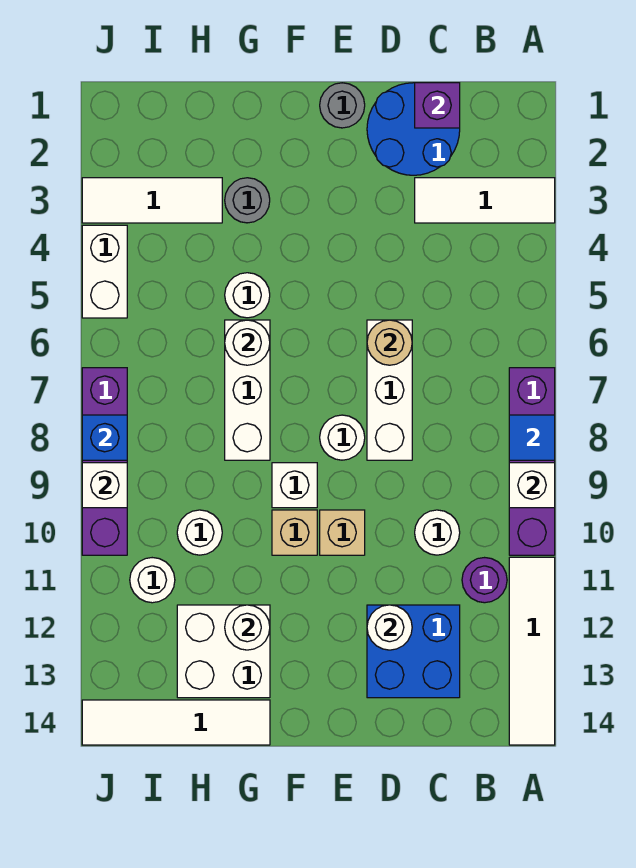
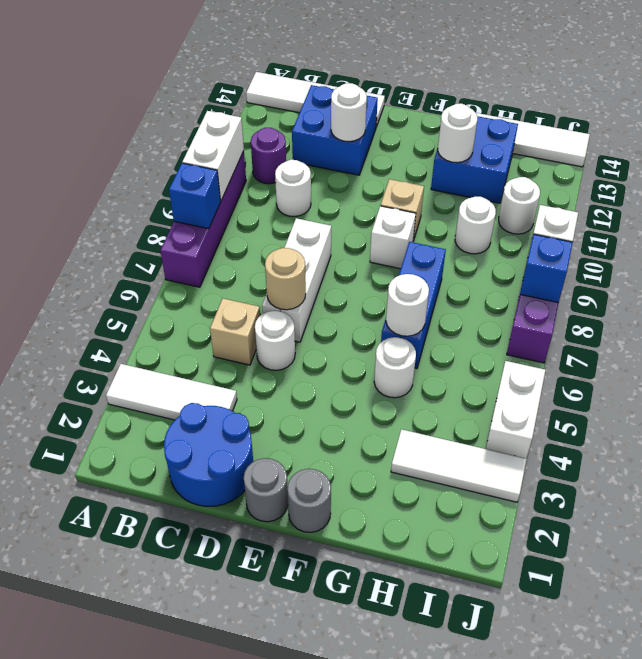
blue 1x1 tile [509,415,555,460] -> blue 1x1 brick [169,163,221,229]
white 1x1 brick [509,463,555,508] -> white 1x2 brick [182,111,244,201]
white 1x4 tile [509,557,555,745] -> white 1x4 tile turned to [246,72,385,127]
purple 1x1 brick [415,83,460,128] -> none
white 1x1 round brick [320,415,365,460] -> white 1x1 round brick moved to [255,310,295,370]
tan 1x1 brick [320,510,365,555] -> tan 1x1 brick moved to [210,298,260,365]
grey 1x1 round brick [225,178,270,223] -> grey 1x1 round brick moved to [287,469,331,532]
white 1x3 brick [225,320,270,460] -> blue 1x3 brick [381,242,446,368]
white 2x2 brick [177,605,270,698] -> blue 2x2 brick [431,116,518,203]

